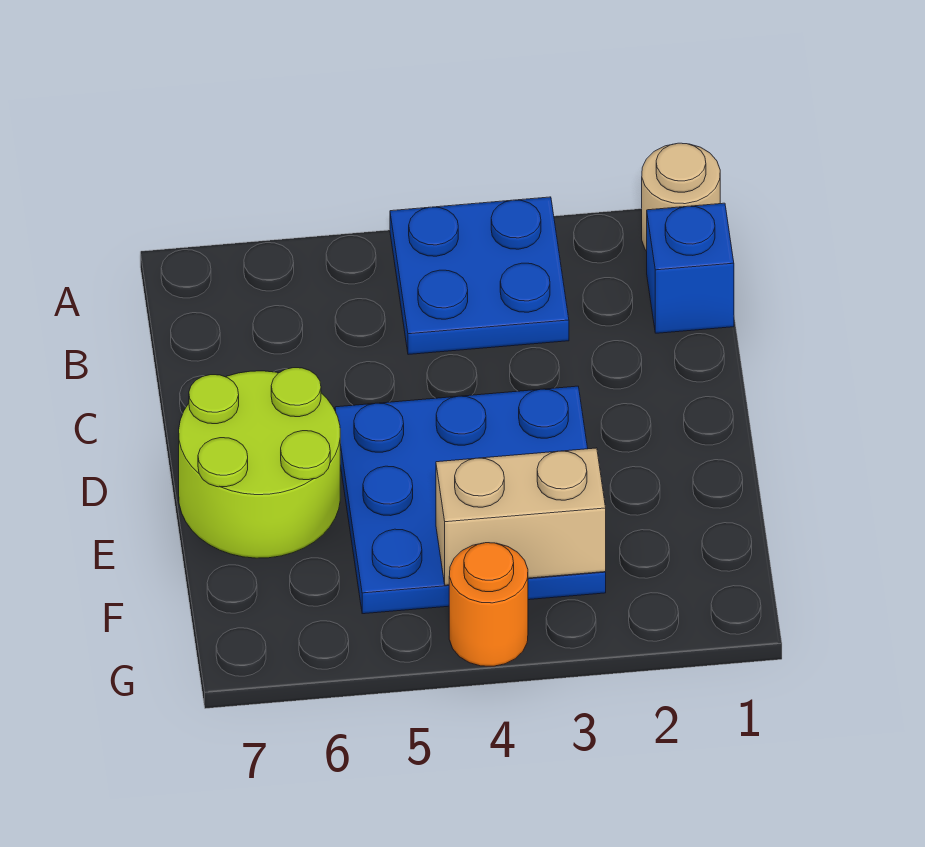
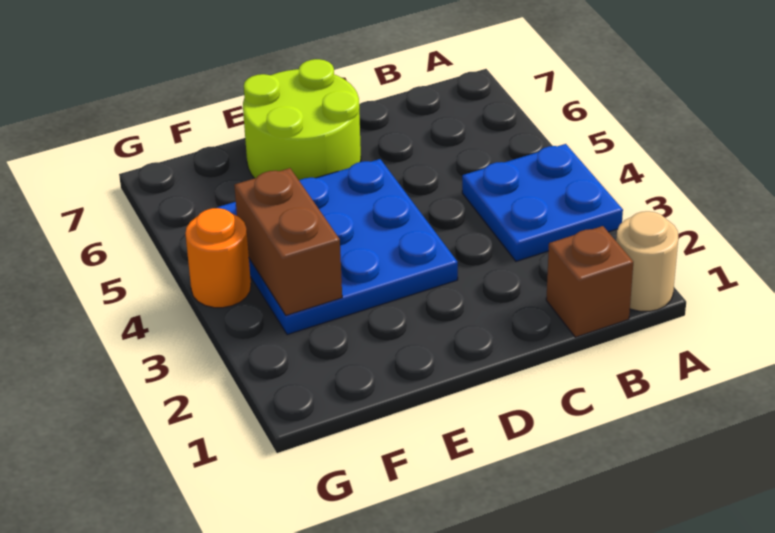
blue 1x1 brick [647,203,734,333] -> brown 1x1 brick [546,226,633,337]
tan 1x2 brick [436,448,606,585] -> brown 1x2 brick [234,168,342,315]

